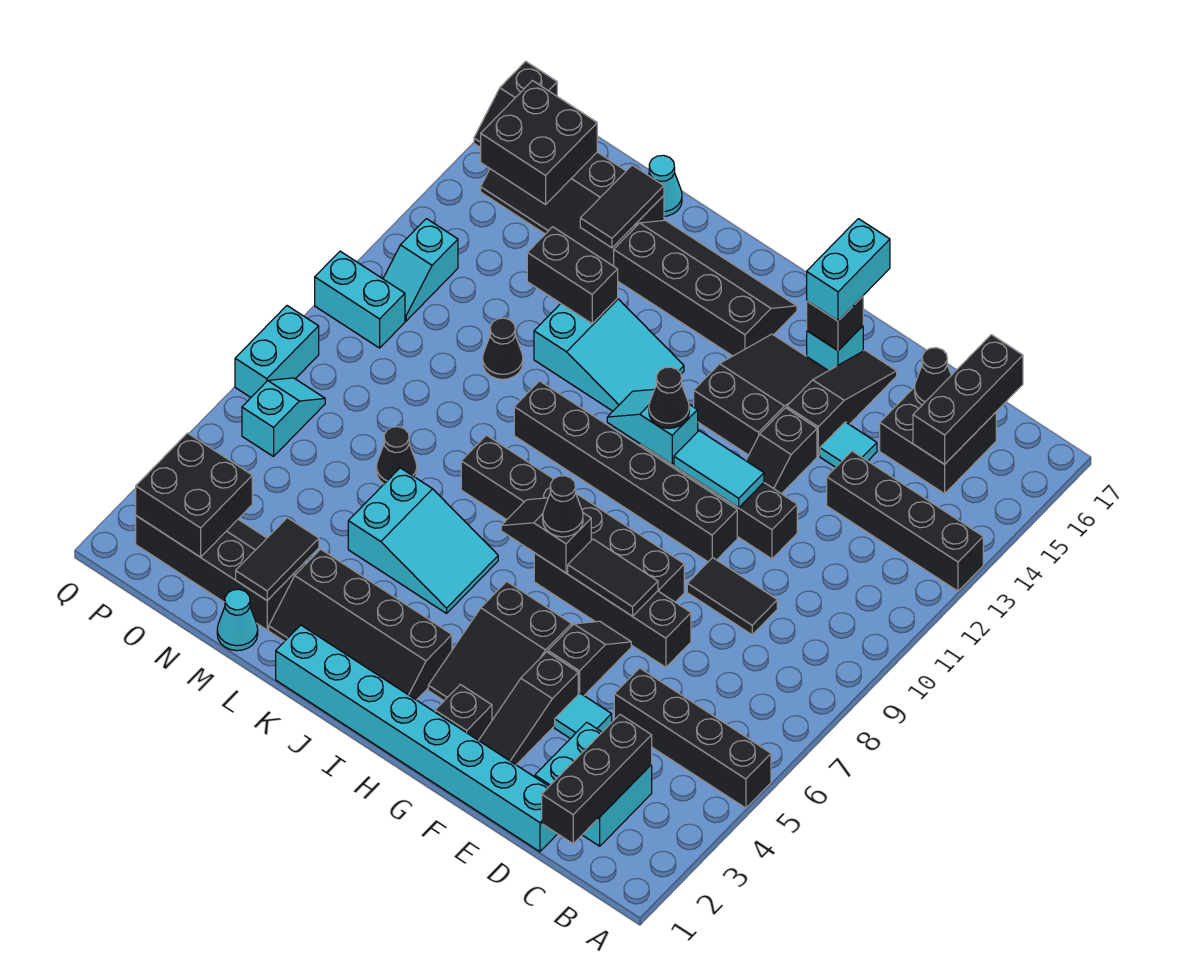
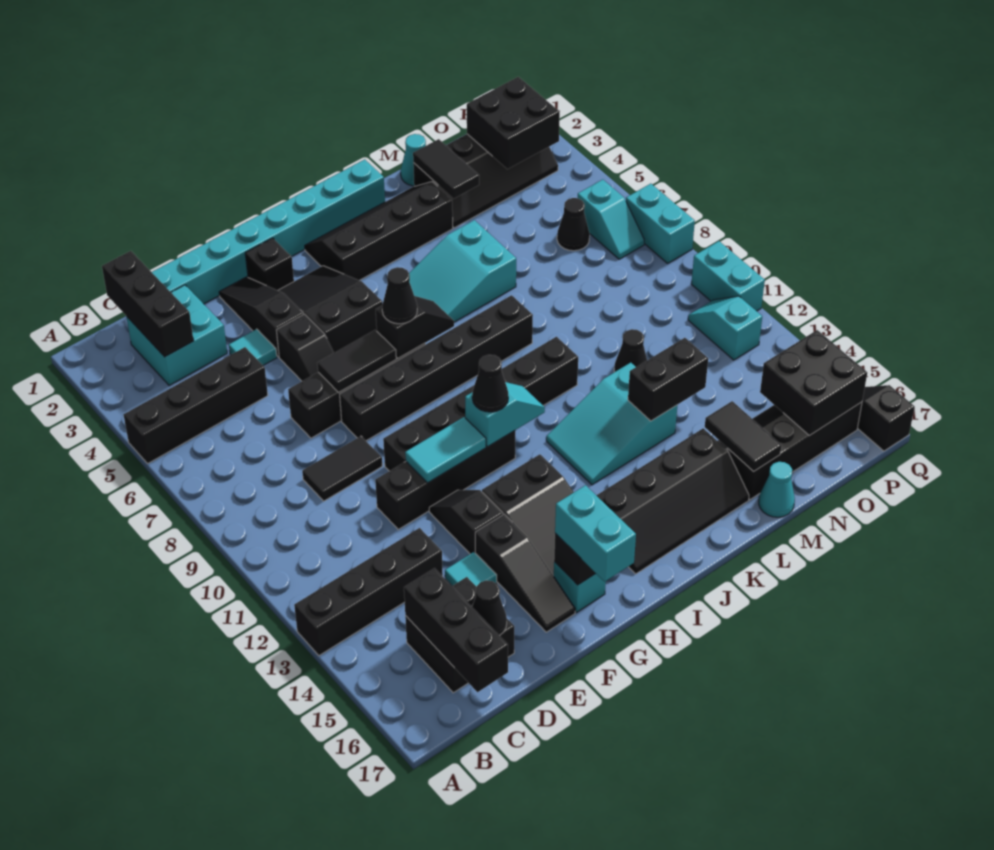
black 1x1 cone [376,427,417,484] -> black 1x1 cone moved to [557,198,590,251]
cyan 1x2 brick [315,251,405,348] -> cyan 1x2 brick turned to [691,241,765,311]

